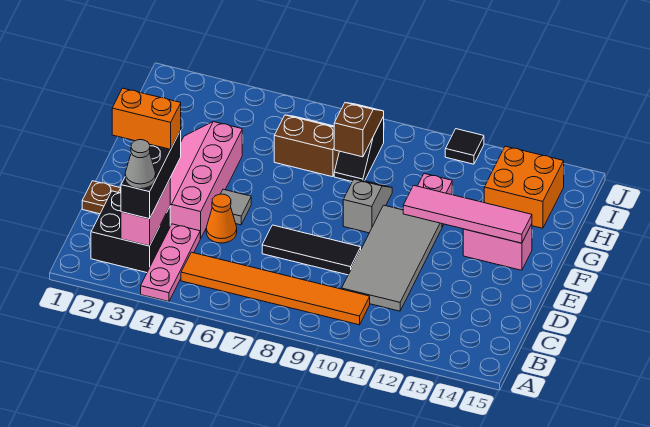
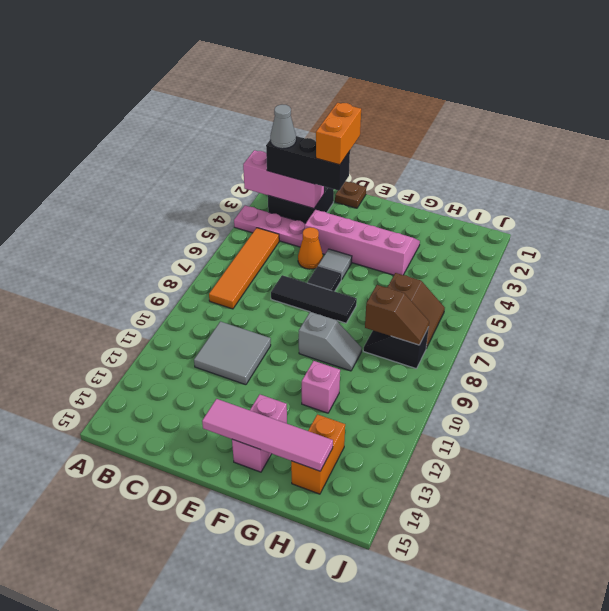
pink 1x2 brick [121,179,170,246] -> pink 1x3 brick [243,150,324,208]
orange 1x6 tile [181,252,370,325] -> orange 1x4 tile [209,228,279,309]
grey 2x4 tile [342,205,442,311] -> grey 2x2 tile [194,321,271,385]
black 1x3 tile [262,225,361,275] -> black 1x3 tile turned to [271,275,357,323]
pink 1x4 tile [403,185,532,243] -> pink 1x4 tile turned to [202,399,333,471]
orange 2x2 brick [484,146,564,228] -> orange 1x2 brick [291,414,345,494]
black 1x1 tile [445,129,484,164] -> black 1x1 tile moved to [307,266,342,291]

